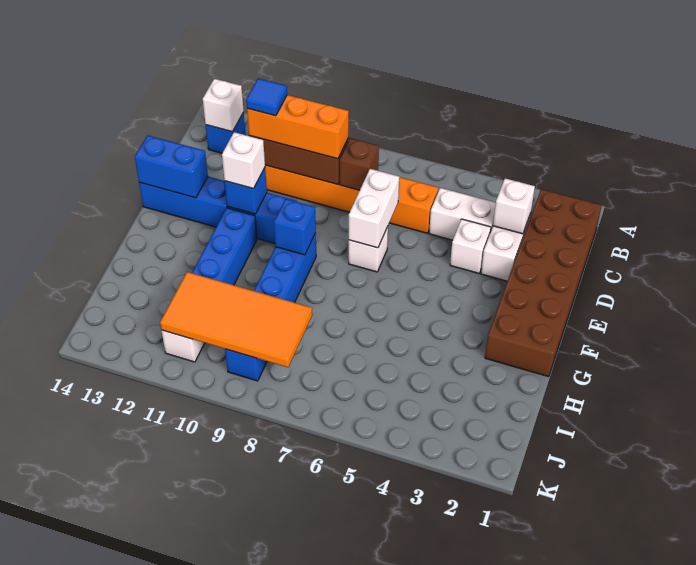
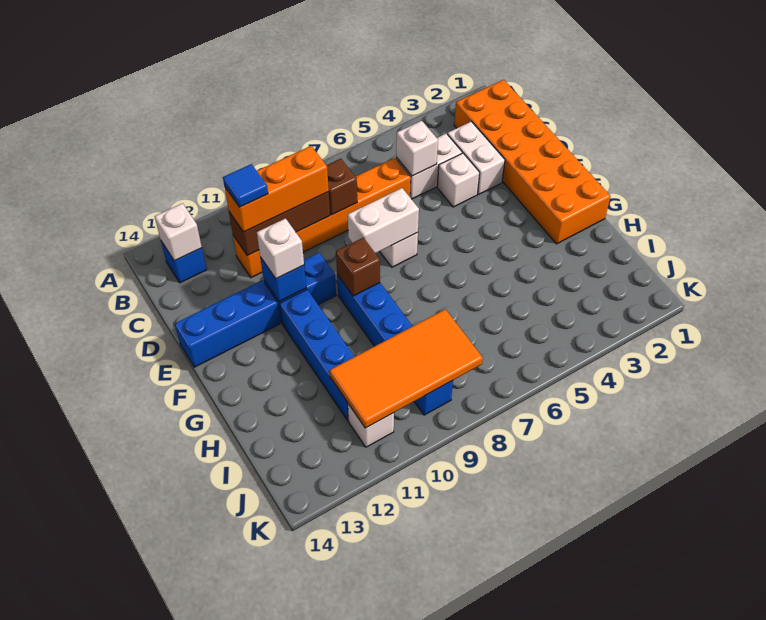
brown 2x6 brick [485,189,602,377] -> orange 2x6 brick [454,80,611,244]
white 1x1 brick [493,178,535,234] -> white 1x1 brick moved to [396,121,438,176]
white 1x2 brick [349,169,399,248] -> white 1x2 brick turned to [348,188,419,253]
blue 1x2 brick [135,135,208,198] -> none
blue 1x1 brick [274,199,316,255] -> brown 1x1 brick [336,238,380,296]

